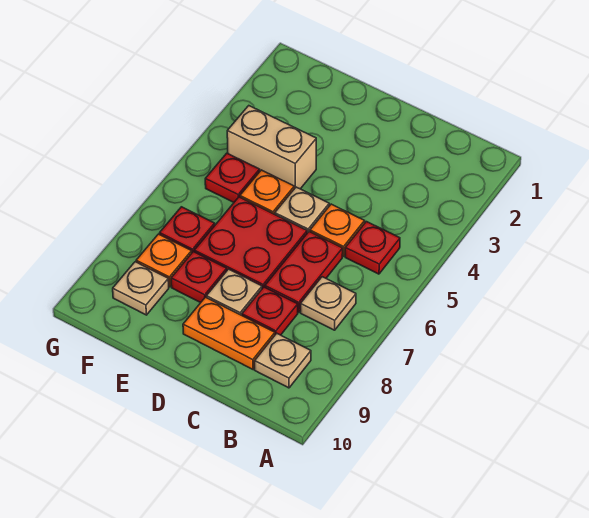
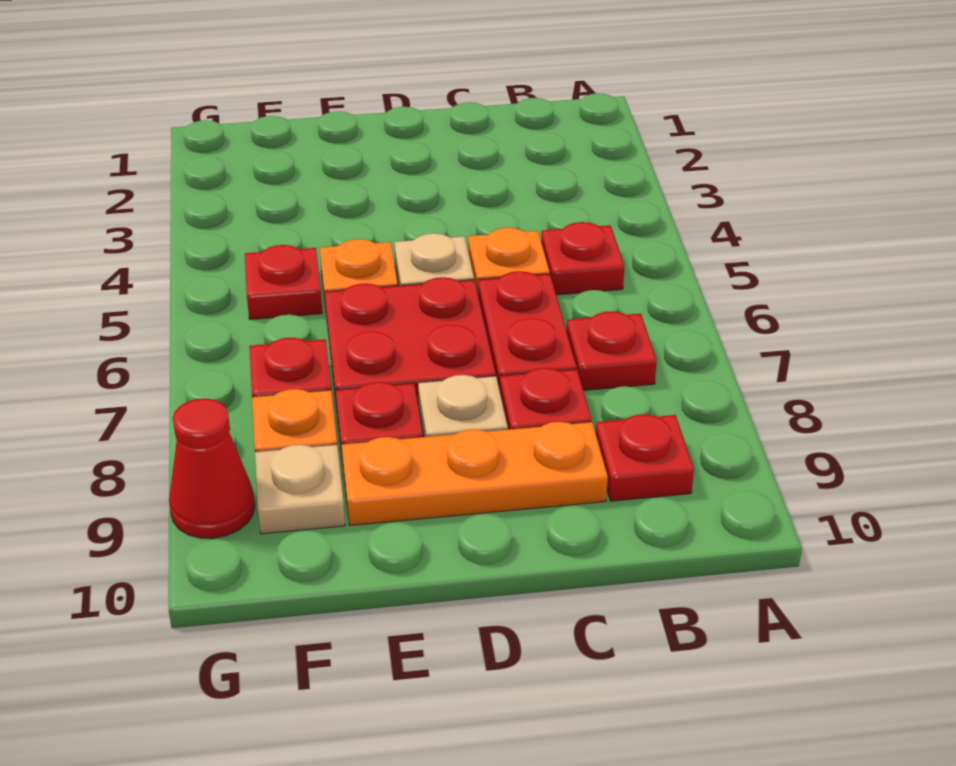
tan 1x1 plate [301,277,356,330] -> red 1x1 plate [567,311,657,390]
tan 1x1 plate [255,333,311,388] -> red 1x1 plate [596,414,694,501]
orange 1x2 plate [183,297,275,369] -> orange 1x3 plate [342,422,608,525]
tan 1x2 brick [227,106,316,189] -> none
none -> red 1x1 cone [169,398,255,538]

